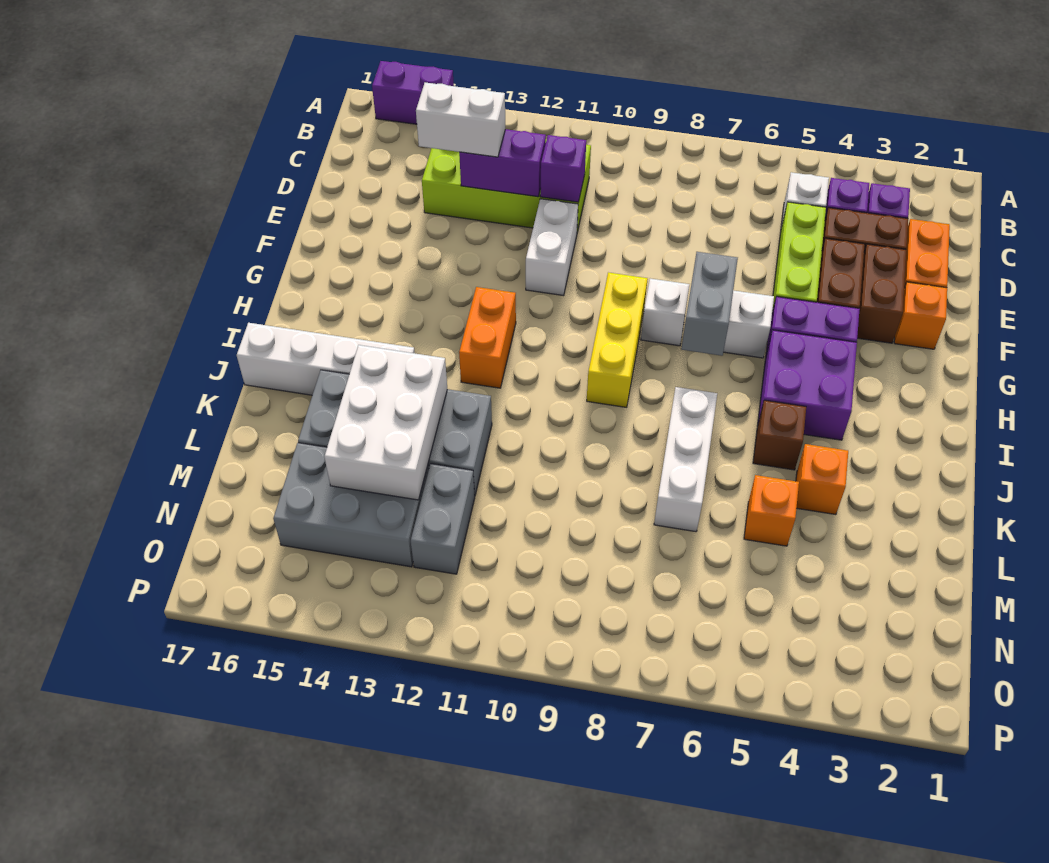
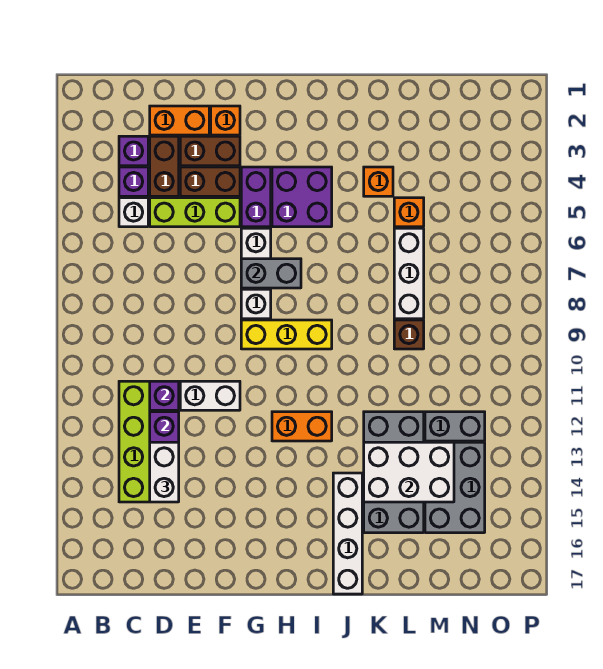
purple 1x2 brick [372,61,454,124] -> none
brown 1x1 brick [753,400,806,470] -> brown 1x1 brick moved to [394,320,424,349]
white 1x3 brick [654,387,717,532] -> white 1x3 brick turned to [394,228,424,319]

